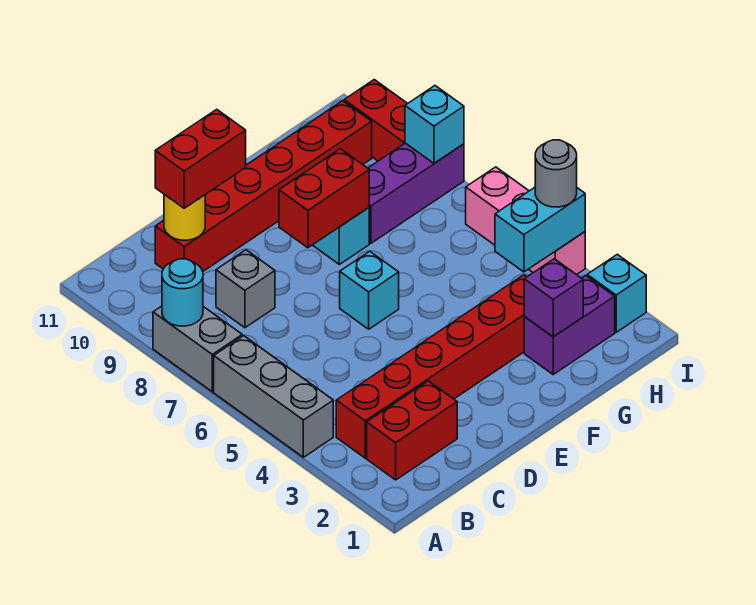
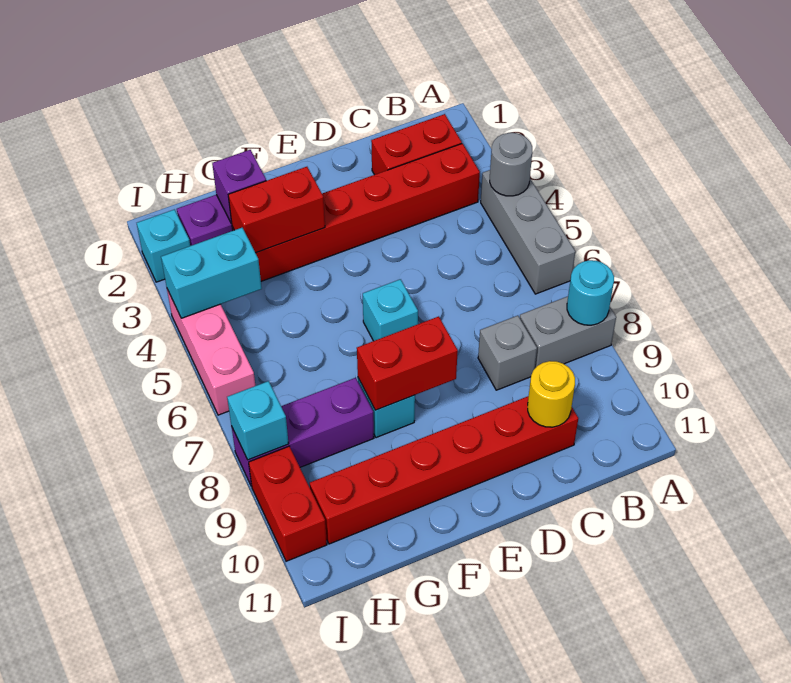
grey 1x2 brick [153,306,242,392] -> grey 1x2 brick turned to [520,296,616,368]
red 1x2 brick [155,109,246,208] -> red 1x2 brick moved to [228,167,325,253]
grey 1x1 round brick [535,140,577,207] -> grey 1x1 round brick moved to [490,133,532,196]

